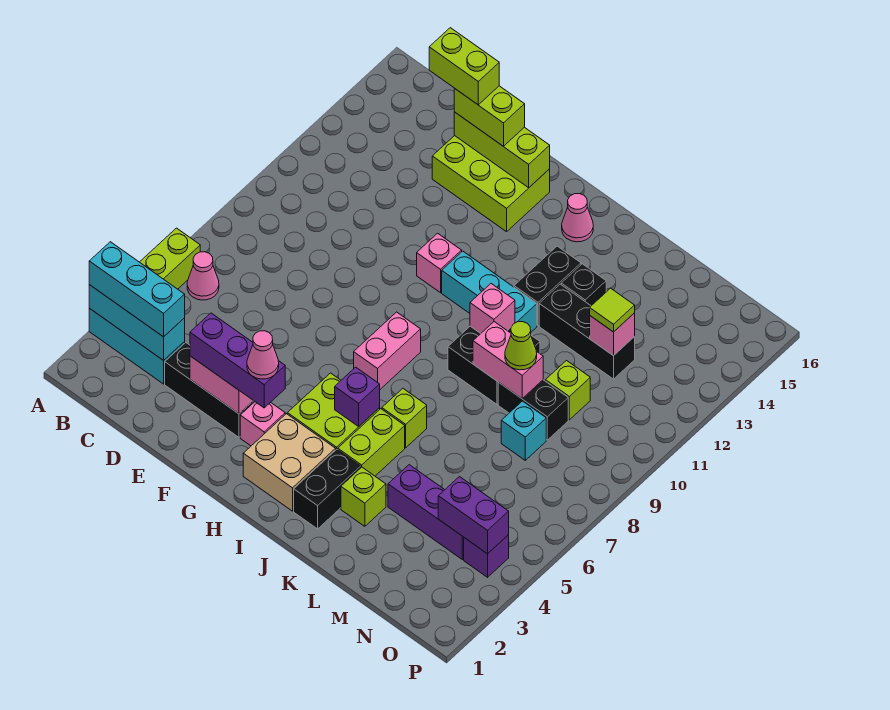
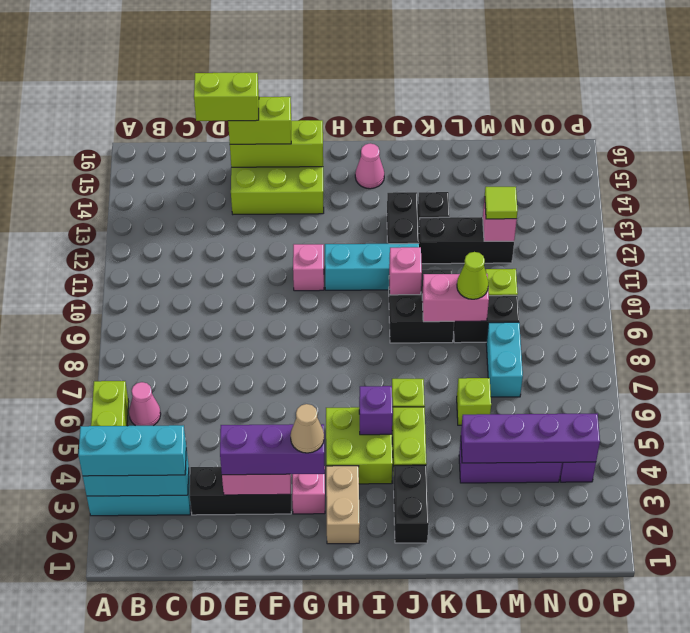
pink 1x1 cone [247,331,279,379] -> tan 1x1 cone [290,404,324,453]
tan 2x2 brick [243,414,336,511] -> tan 1x2 brick [326,466,360,544]
pink 1x2 brick [354,312,421,389] -> none
lime 1x1 brick [341,467,386,526] -> lime 1x1 brick moved to [457,378,491,425]
cyan 1x1 brick [501,401,546,460] -> cyan 1x2 brick [486,322,523,397]
purple 1x2 brick [438,477,509,554] -> purple 1x4 brick [461,414,600,463]

